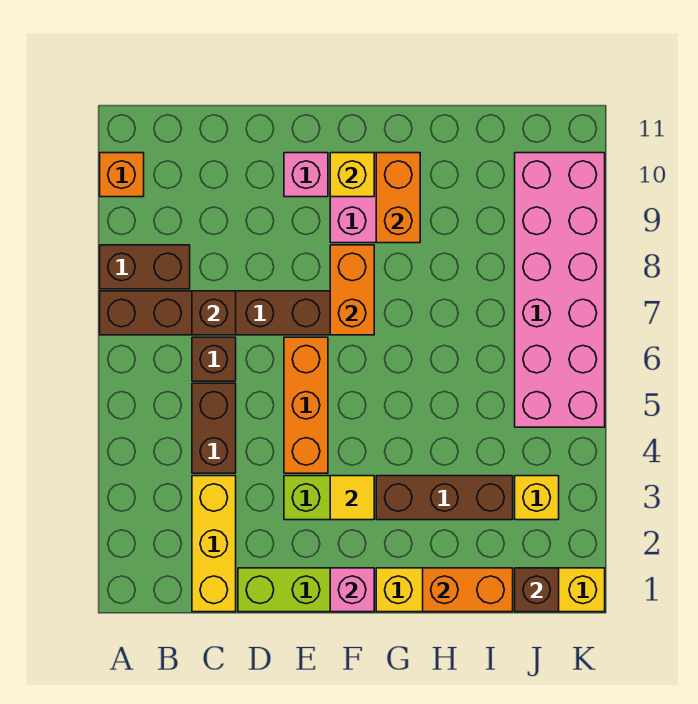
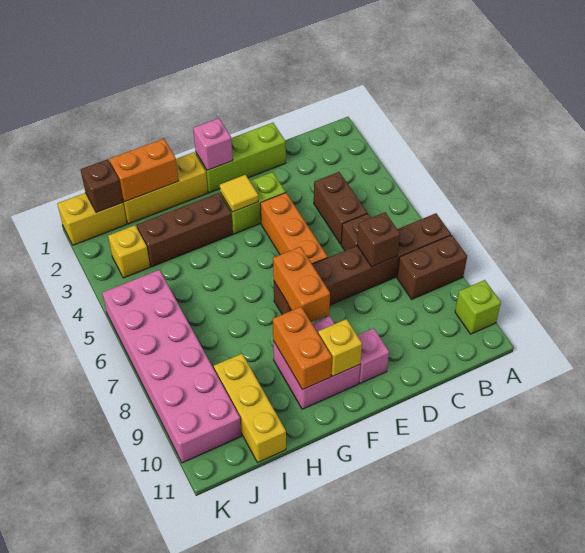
orange 1x1 brick [100,153,144,197] -> lime 1x1 brick [455,280,501,334]
yellow 1x3 brick [192,476,236,612] -> yellow 1x3 brick moved to [214,354,286,463]

